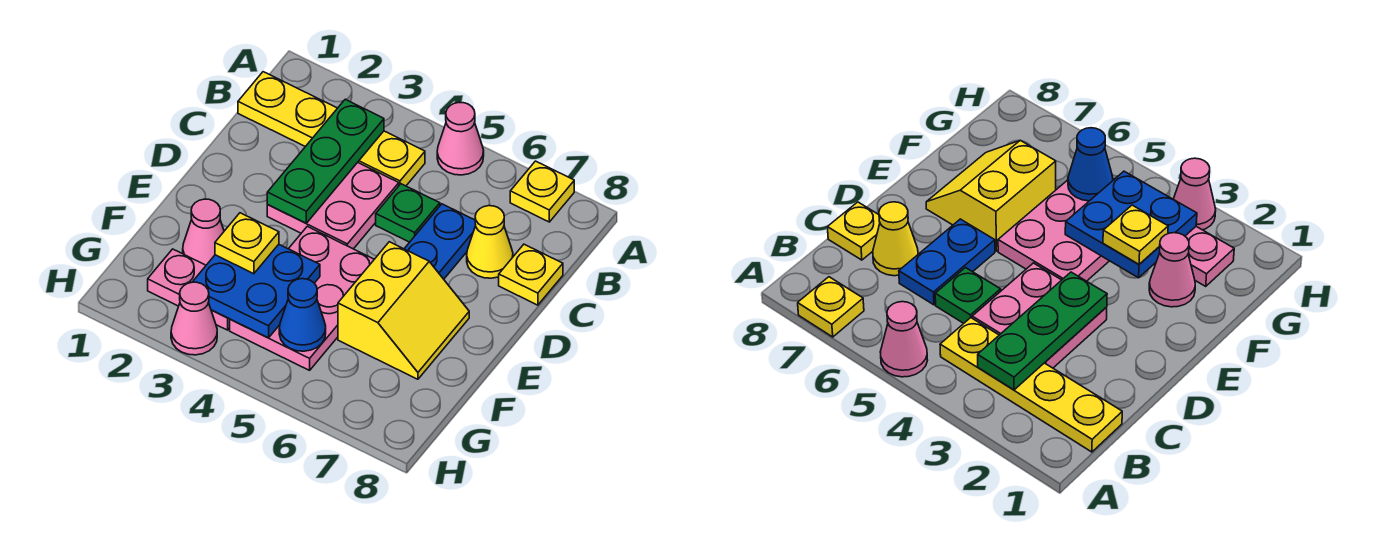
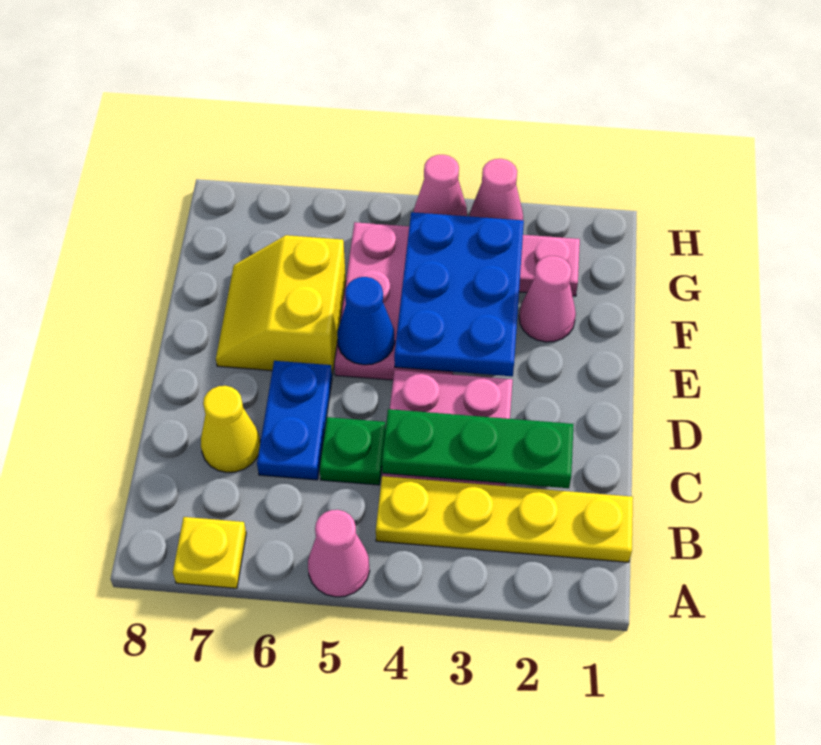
green 1x3 plate [267,99,384,223] -> green 1x3 plate turned to [382,409,574,488]
yellow 1x1 plate [499,244,563,305] -> none
blue 2x2 plate [193,244,320,338] -> blue 2x3 plate [394,212,524,376]
yellow 1x1 plate [215,213,279,274] -> none
blue 1x1 cone [279,279,326,351] -> blue 1x1 cone moved to [337,277,395,365]
none -> pink 1x1 cone [414,155,467,216]

